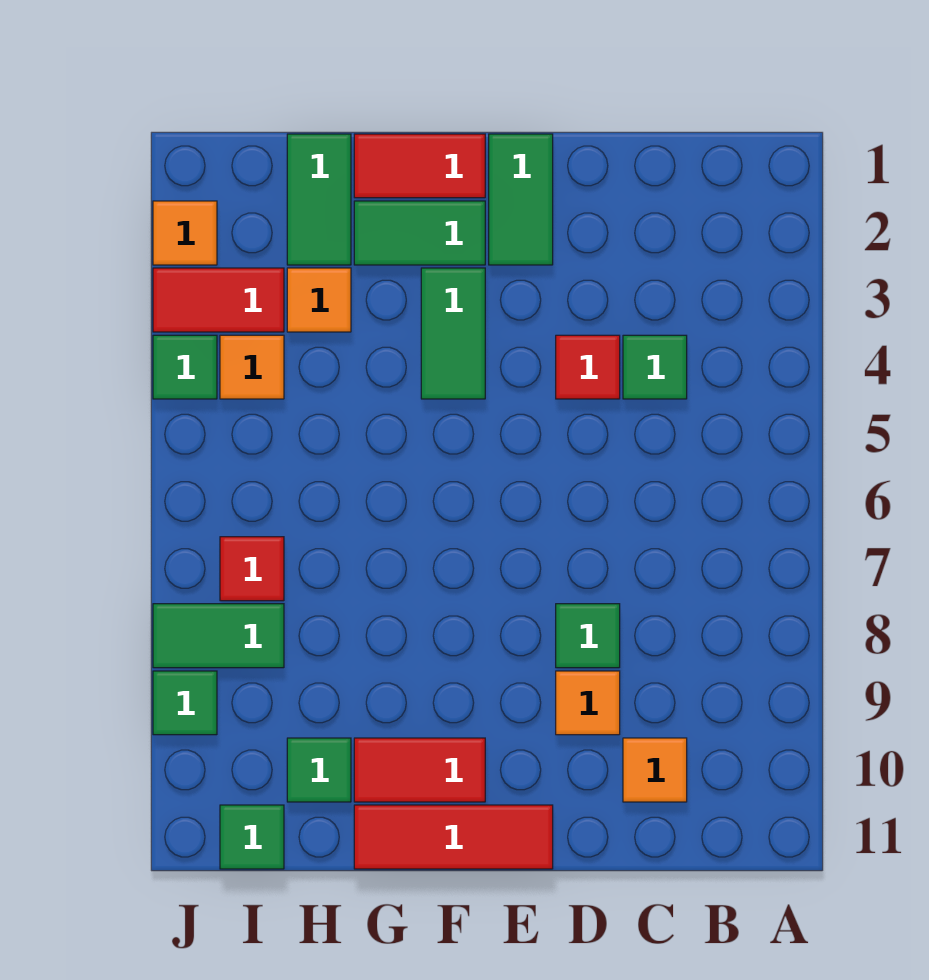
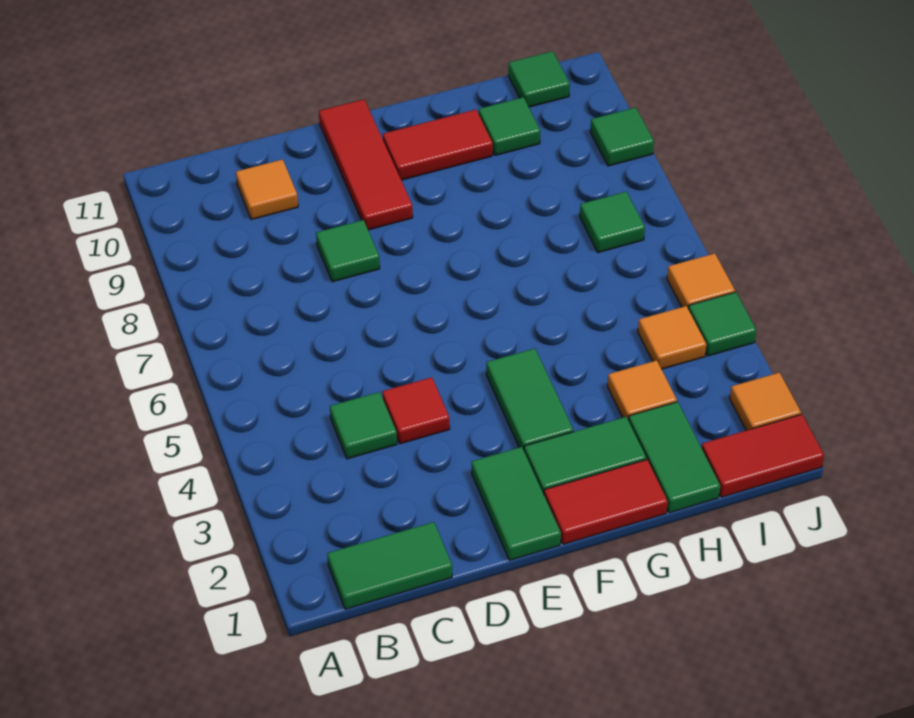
orange 1x1 tile [556,671,620,735] -> orange 1x1 tile moved to [667,253,735,309]
red 1x3 tile [354,805,553,869] -> red 1x3 tile turned to [319,99,413,230]
red 1x2 tile [153,268,284,332] -> red 1x2 tile moved to [701,414,824,497]
red 1x1 tile [220,537,284,601] -> green 1x1 tile [580,192,645,253]
green 1x2 tile [153,604,284,668] -> green 1x2 tile moved to [327,522,452,609]

